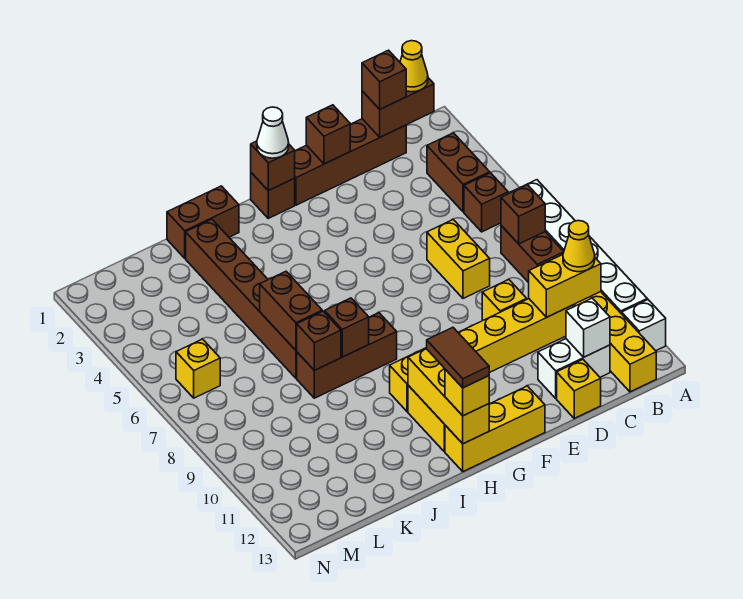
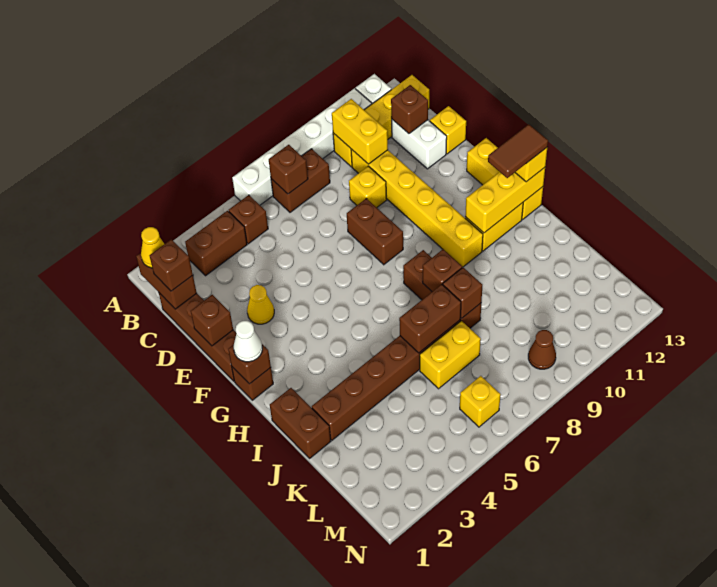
yellow 1x1 cone [563,221,595,272] -> yellow 1x1 cone moved to [247,285,274,324]
white 1x1 brick [566,298,610,357] -> brown 1x1 brick [391,85,428,134]
yellow 1x2 brick [427,220,490,298] -> yellow 1x2 brick moved to [420,321,481,389]
none -> brown 1x2 brick [347,198,403,265]
none -> brown 1x1 cone [528,330,556,369]

